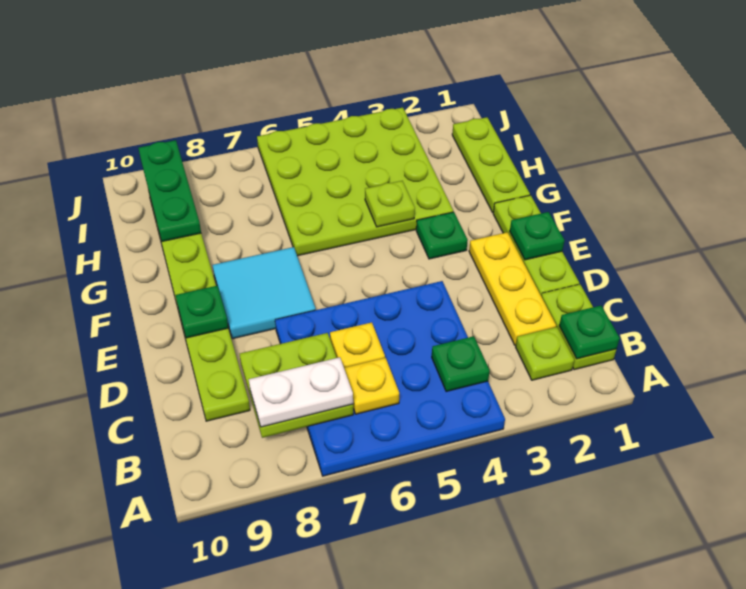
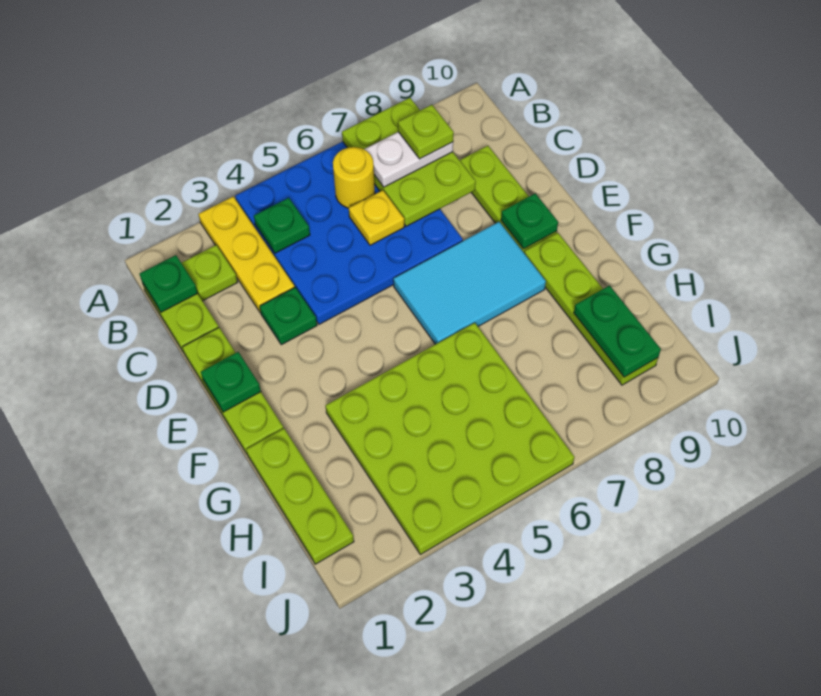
yellow 1x1 plate [344,358,399,414] -> yellow 1x1 round brick [333,147,375,208]
lime 2x2 plate [240,333,353,438] -> lime 2x3 plate [342,98,476,226]
yellow 1x3 plate [469,232,556,345] -> yellow 1x3 plate moved to [199,197,295,313]
cyan 2x2 tile [212,247,316,339] -> cyan 2x3 tile [393,222,546,344]
green 1x1 plate [416,212,468,259] -> green 1x1 plate moved to [260,287,317,345]
lime 1x1 plate [365,181,415,227] -> lime 1x1 plate moved to [398,105,454,159]
green 1x3 plate [138,140,201,242] -> green 1x2 plate [574,286,661,377]

